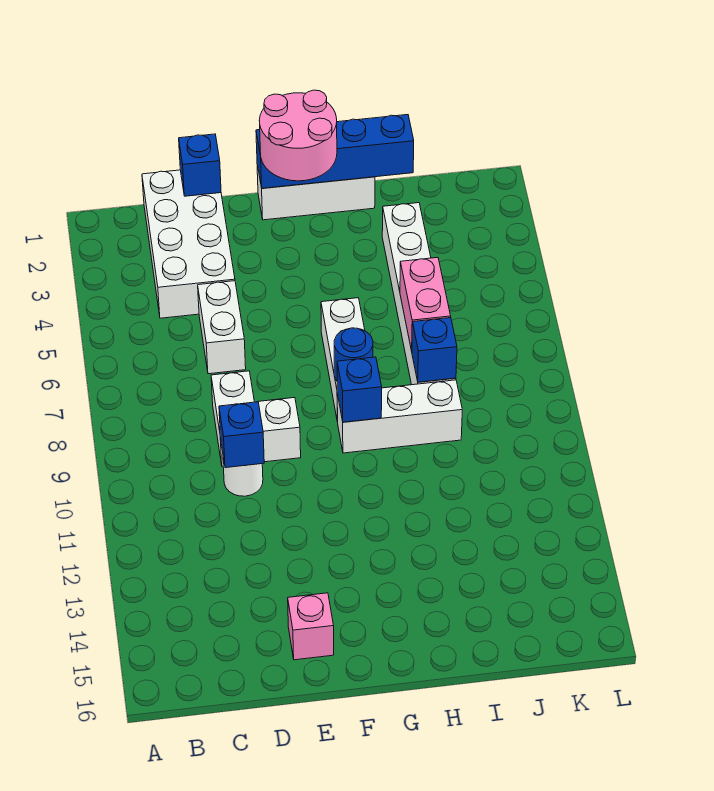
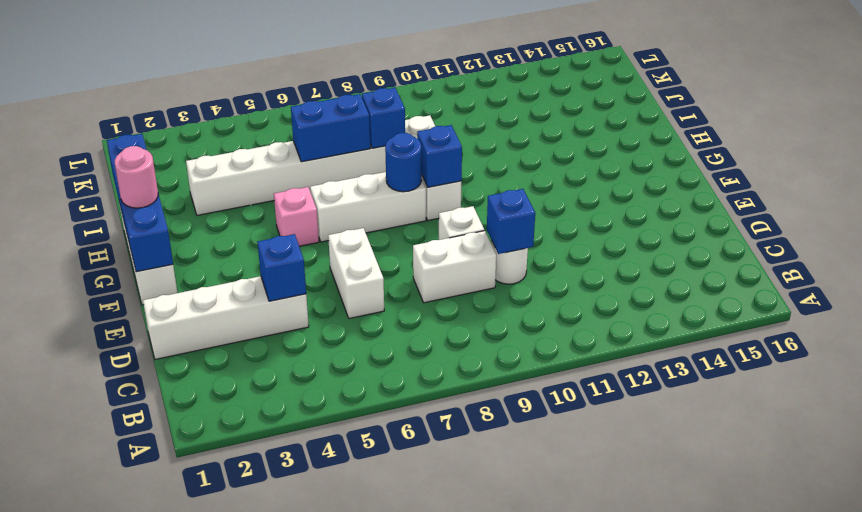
white 2x4 brick [142,170,235,318] -> white 1x4 brick [143,276,309,359]
blue 1x1 brick [179,134,221,196] -> blue 1x1 brick moved to [258,234,306,301]
white 1x2 brick [198,281,246,374] -> white 1x2 brick turned to [328,228,384,319]
pink 1x1 brick [288,593,334,660] -> pink 1x1 brick moved to [274,187,319,246]
pink 2x2 round brick [259,90,337,181] -> pink 1x1 round brick [115,146,158,208]
pink 1x2 brick [400,257,451,351] -> blue 1x2 brick [291,94,370,162]

